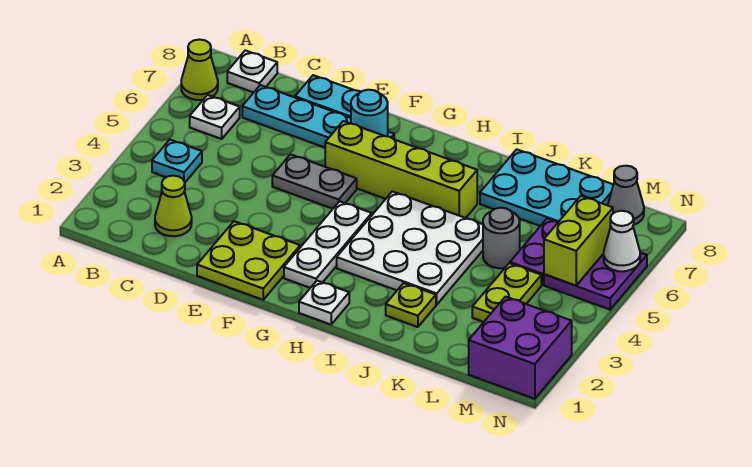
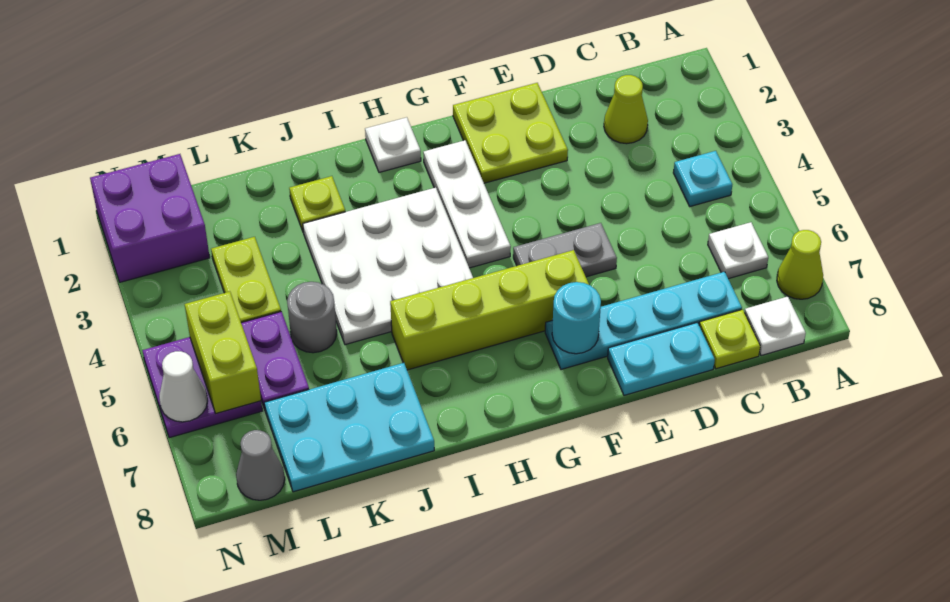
none -> lime 1x1 plate [699,309,760,369]

